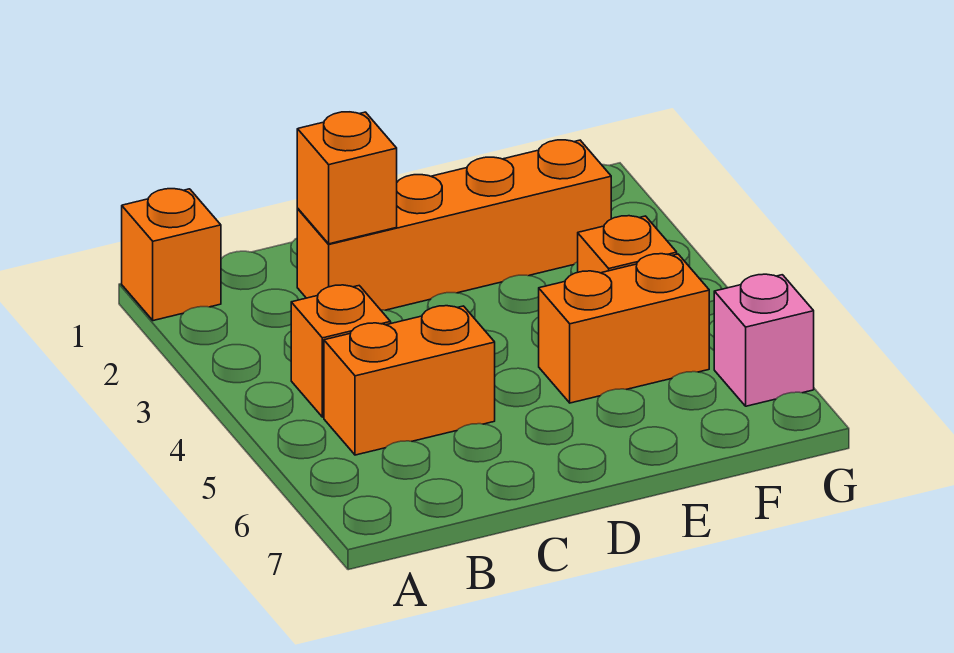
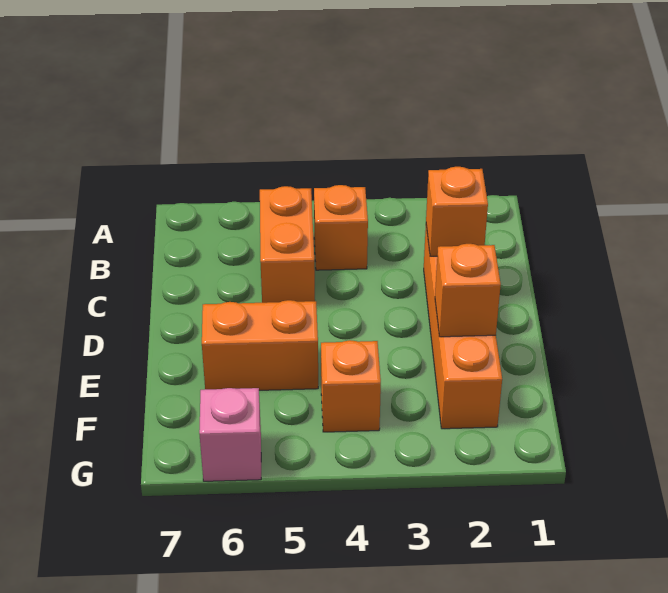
orange 1x1 brick [122,189,221,321] -> orange 1x1 brick moved to [435,244,501,337]
orange 1x2 brick [539,254,709,403] -> orange 1x2 brick turned to [202,300,318,390]

